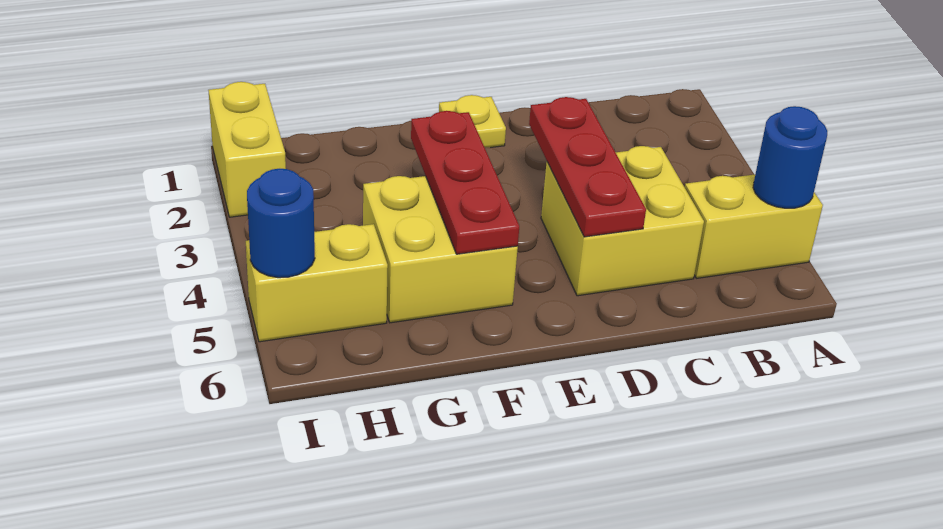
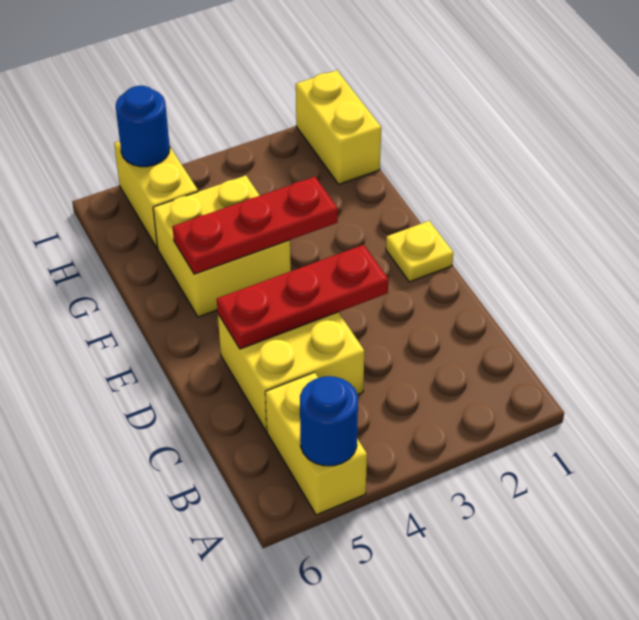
yellow 1x2 brick [209,82,286,217] -> yellow 1x2 brick turned to [296,70,381,184]

